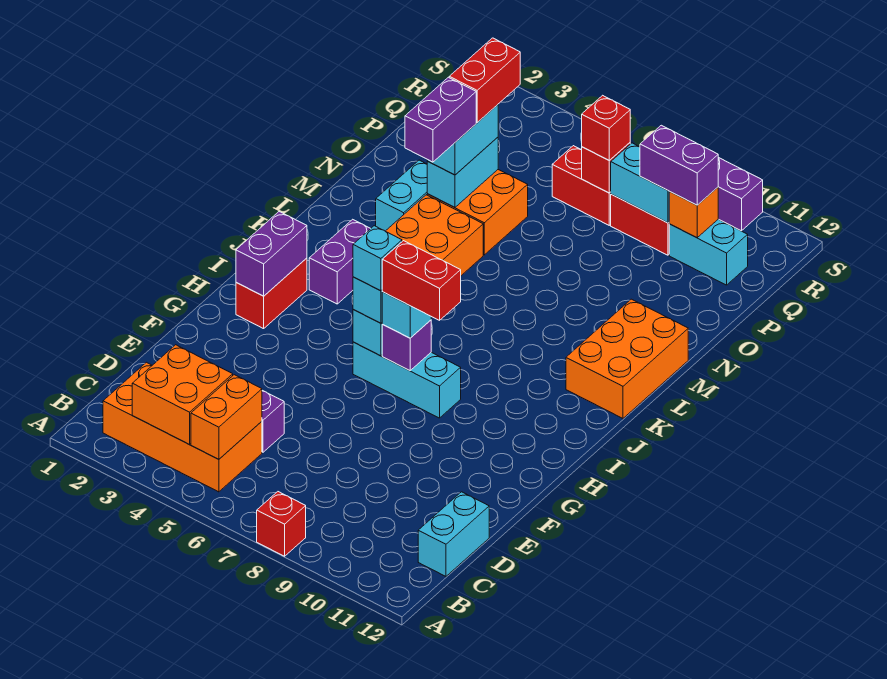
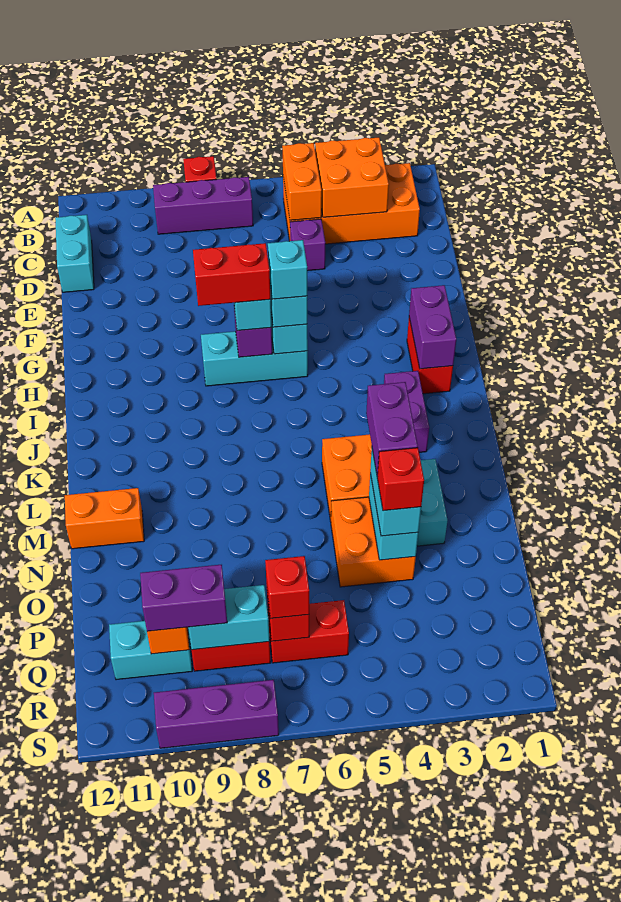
none -> purple 1x3 brick [153,177,253,234]
orange 2x3 brick [566,299,688,418] -> orange 1x2 brick [65,488,144,549]
red 1x2 brick [449,38,520,123] -> red 1x1 brick [377,448,424,511]

